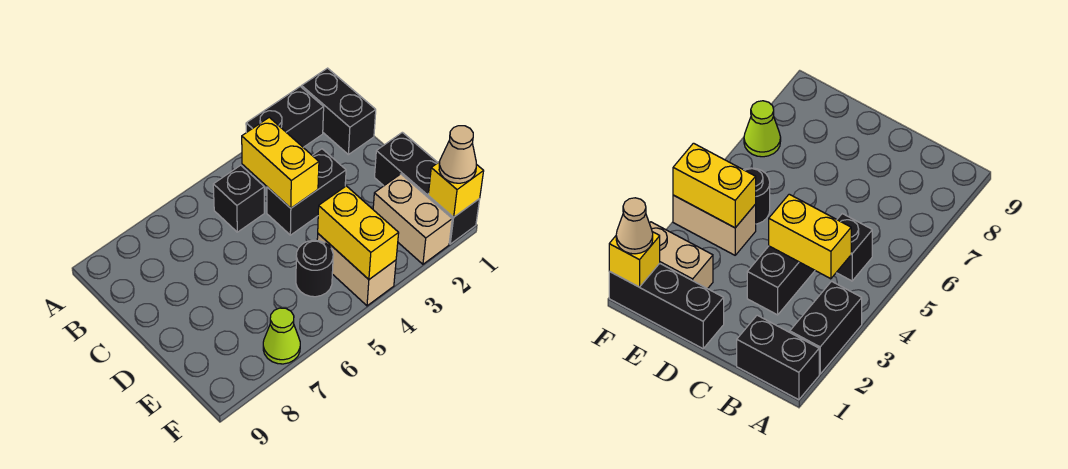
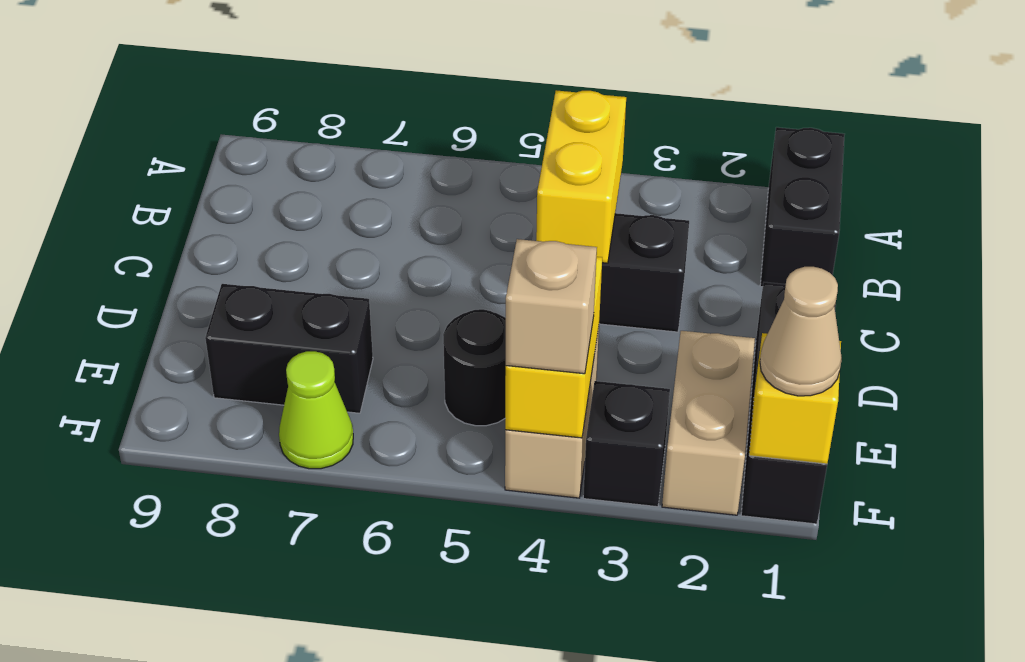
black 1x2 brick [246,87,324,147] -> black 1x2 brick moved to [205,284,373,413]
black 1x1 brick [213,165,264,232] -> black 1x1 brick moved to [583,381,670,507]
none -> tan 1x1 brick [506,239,597,374]

